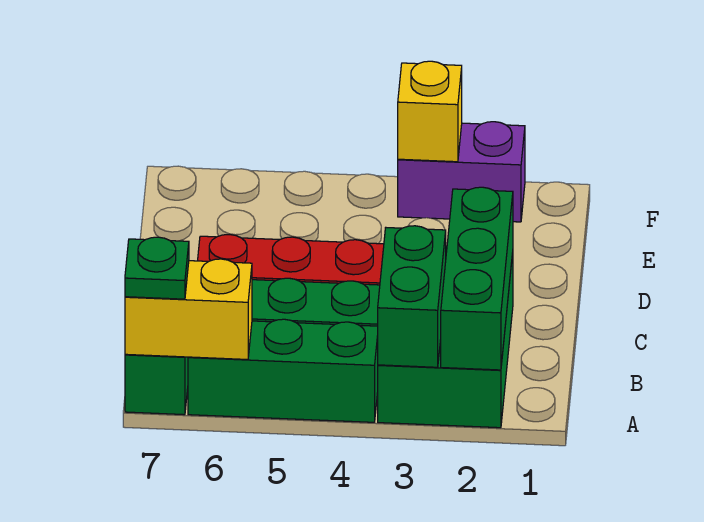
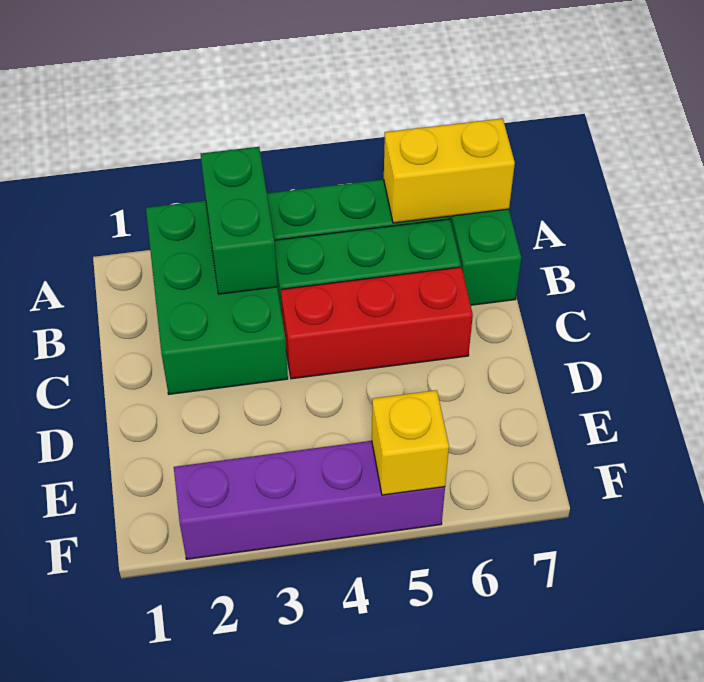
green 1x3 brick [441,187,513,370] -> none
green 1x1 plate [125,237,189,299] -> none
purple 1x2 brick [398,122,525,222] -> purple 1x4 brick [174,441,445,559]
yellow 1x1 brick [398,61,462,162] -> yellow 1x1 brick moved to [372,390,449,495]

